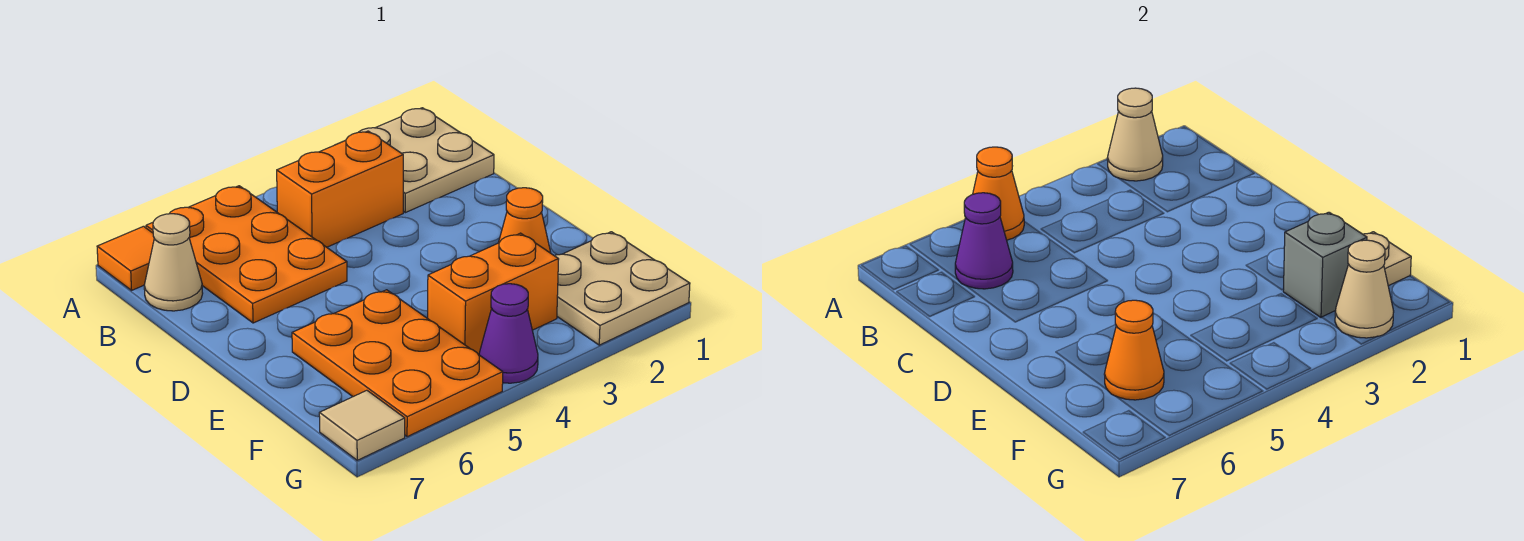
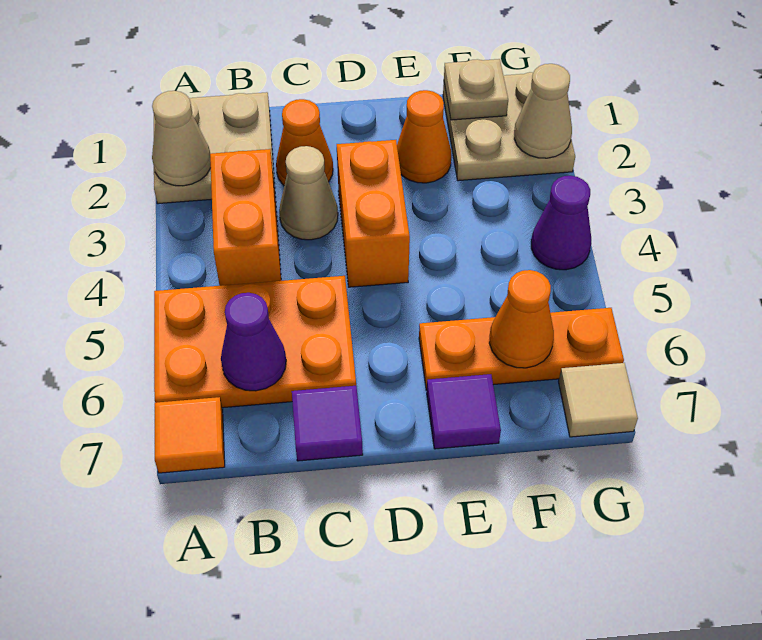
orange 1x1 cone [973,147,1024,240] -> orange 1x1 cone moved to [276,99,333,185]
tan 1x1 cone [144,214,203,311] -> tan 1x1 cone moved to [279,146,338,240]
none -> purple 1x1 tile [292,386,363,461]
orange 2x3 plate [292,290,503,437] -> orange 1x3 plate [419,308,624,390]
none -> purple 1x1 tile [427,374,501,449]
grey 1x1 brick [1283,212,1367,318] -> none
orange 1x2 brick [428,233,559,355] -> orange 1x2 brick moved to [337,140,410,287]

